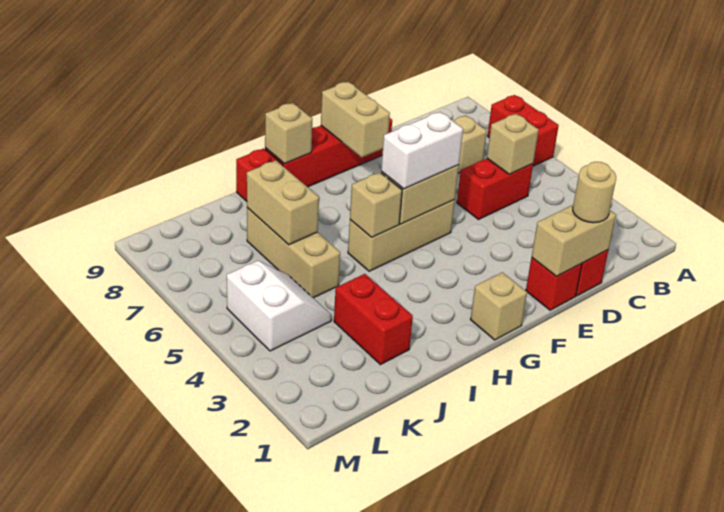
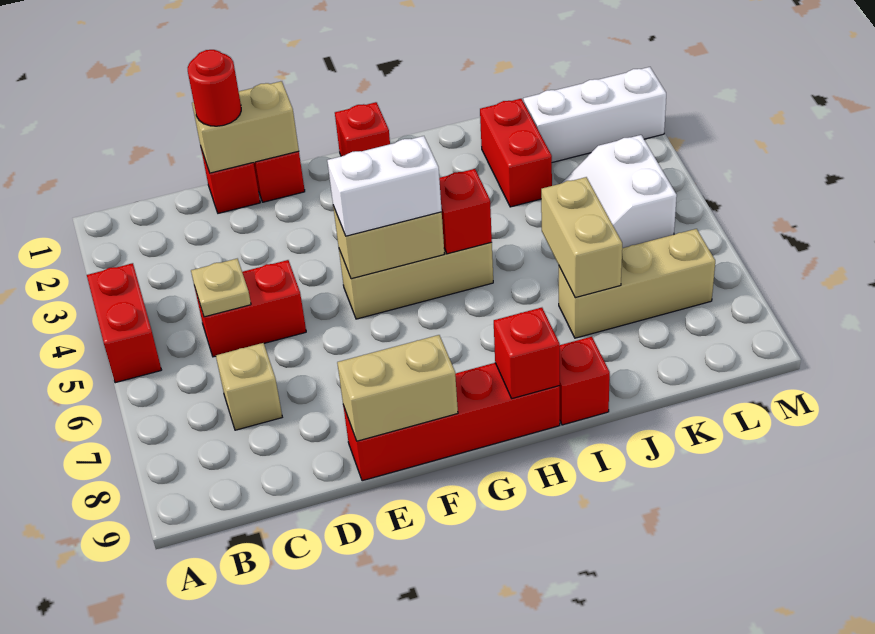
red 1x2 brick [488,95,559,166] -> red 1x2 brick moved to [87,263,161,383]
tan 1x1 brick [487,114,539,174] -> tan 1x1 plate [191,259,251,317]
tan 1x1 round brick [573,162,616,223] -> red 1x1 round brick [188,50,241,126]
tan 1x2 brick [321,82,390,157] -> tan 1x2 brick turned to [337,335,458,441]
tan 1x1 brick [470,272,527,340] -> red 1x1 brick [335,102,390,156]
tan 1x1 brick [350,172,402,237] -> red 1x1 brick [439,169,492,254]
tan 1x1 brick [265,103,312,164] -> red 1x1 brick [494,308,560,398]
tan 1x3 brick [247,208,340,298] -> tan 1x3 brick turned to [559,229,715,338]
none -> white 1x3 brick [523,67,666,162]

